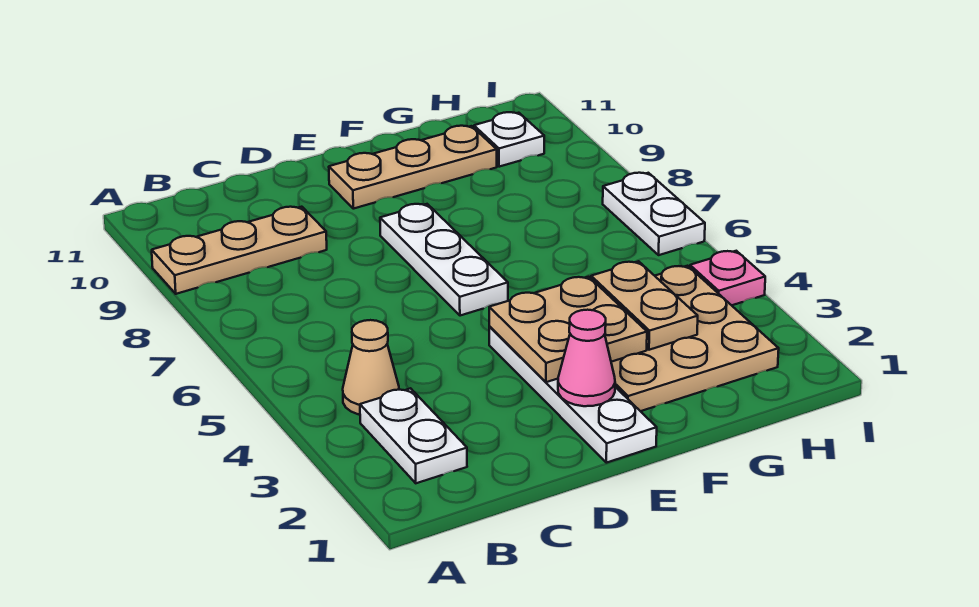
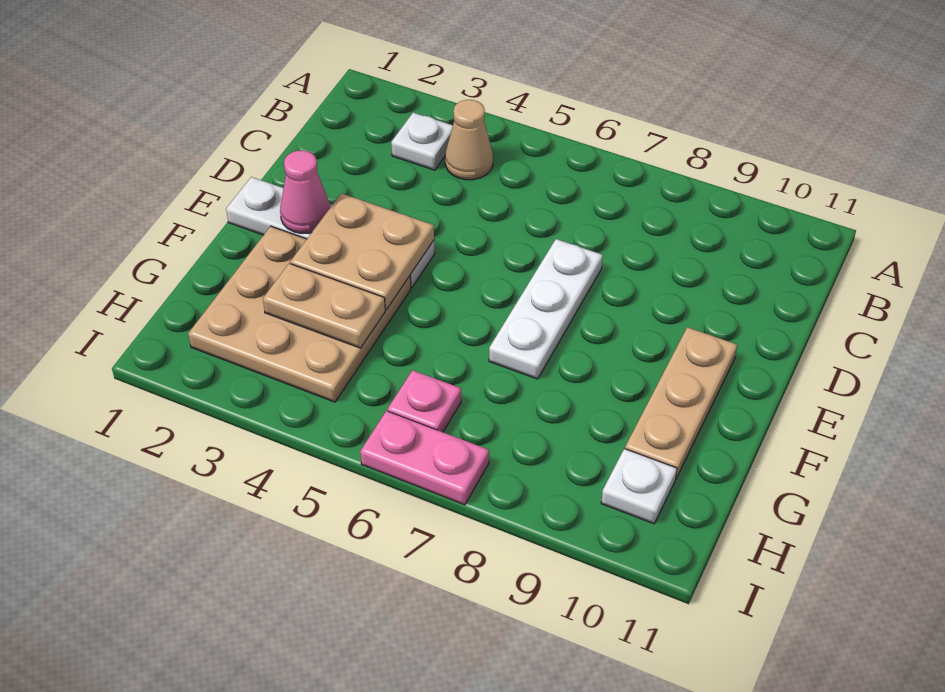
tan 1x3 plate [152,207,327,294] -> none
white 1x2 plate [360,388,467,483] -> white 1x1 plate [391,113,453,170]
white 1x3 plate [380,204,508,316] -> white 1x3 plate turned to [489,239,603,379]
pink 1x1 plate [690,251,765,305] -> pink 1x1 plate moved to [388,370,461,432]
white 1x2 plate [603,173,705,255] -> pink 1x2 plate [360,411,489,505]

